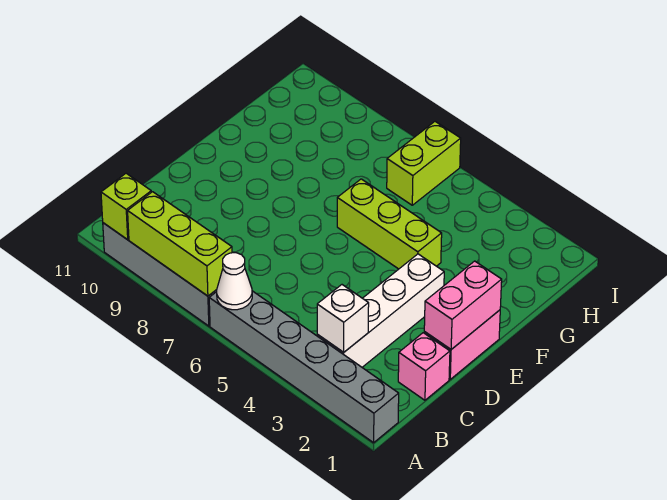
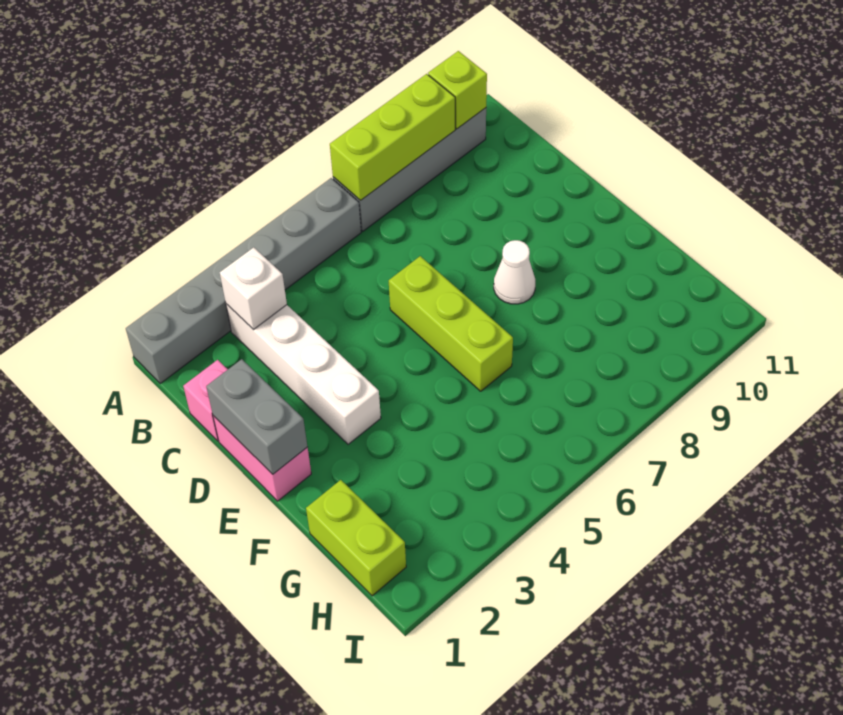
white 1x1 cone [217,253,252,310] -> white 1x1 cone moved to [494,240,535,304]
pink 1x2 brick [424,261,502,349] -> grey 1x2 brick [206,359,307,474]
lime 1x3 brick [337,179,442,269] -> lime 1x3 brick turned to [389,256,513,391]
lime 1x2 brick [387,122,461,205] -> lime 1x2 brick moved to [306,480,406,596]

